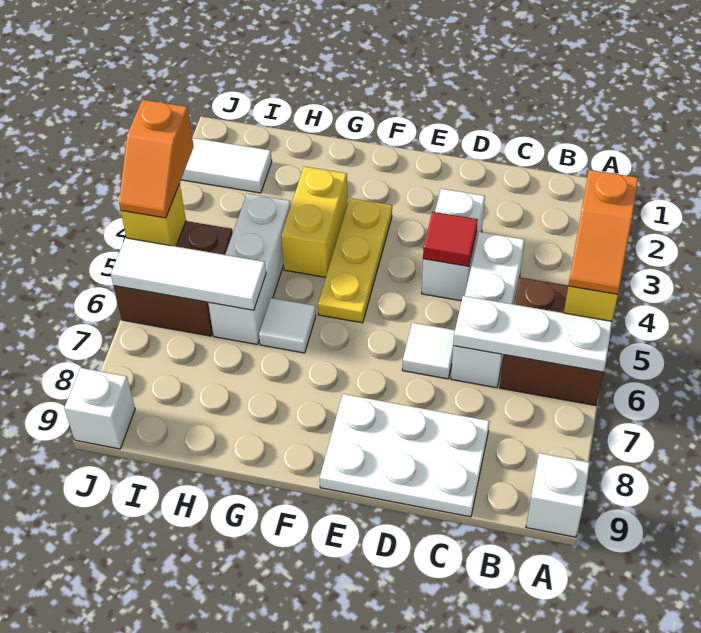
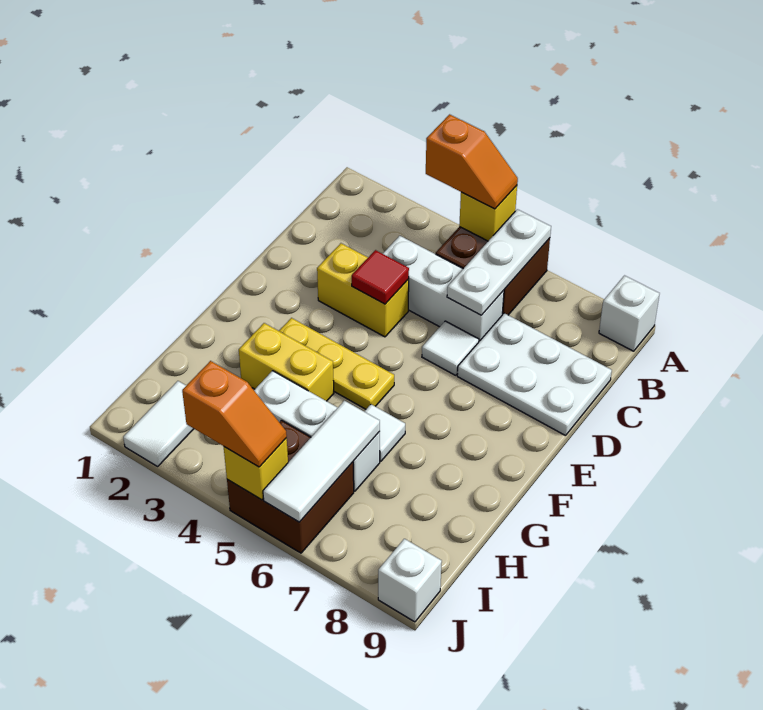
white 2x3 plate [320,394,490,517] -> white 2x3 plate turned to [457,313,612,436]
white 1x2 brick [422,189,485,301] -> yellow 1x2 brick [317,243,409,337]

